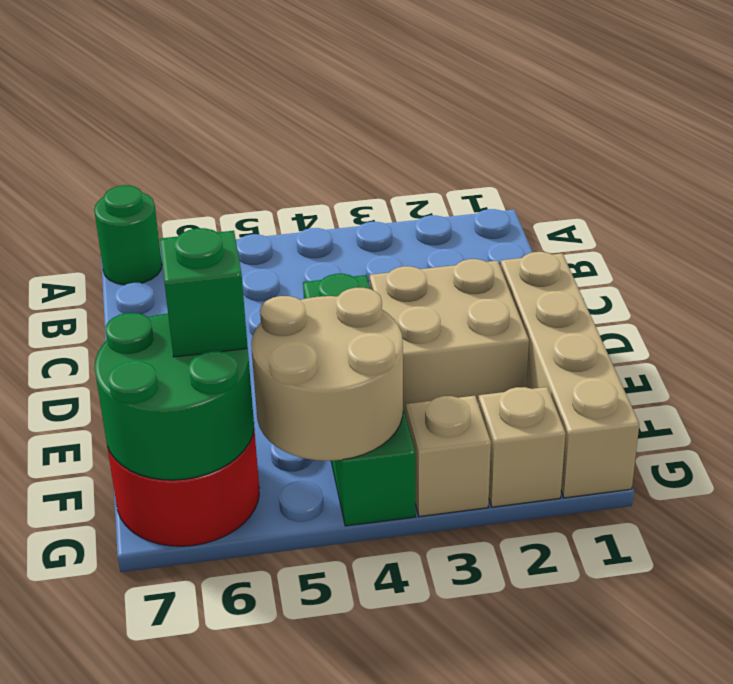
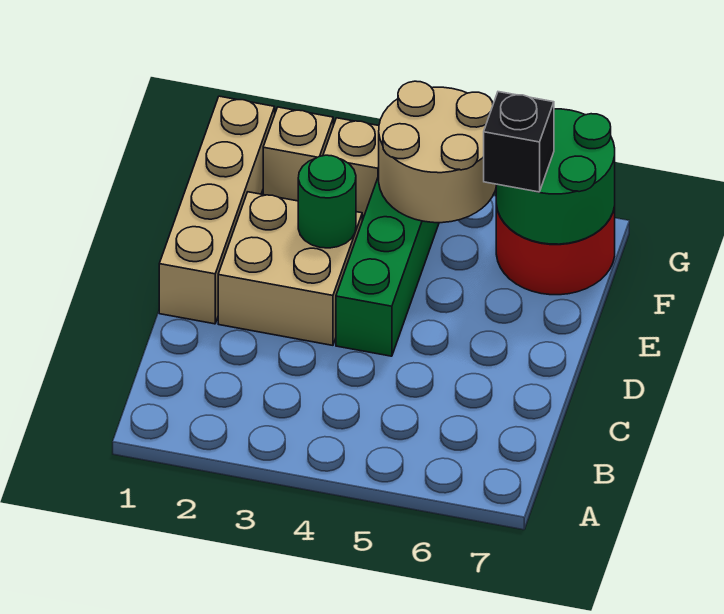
green 1x1 round brick [94,185,162,285] -> green 1x1 round brick moved to [298,155,356,248]
green 1x1 brick [160,228,248,357] -> black 1x1 brick [484,92,554,192]

